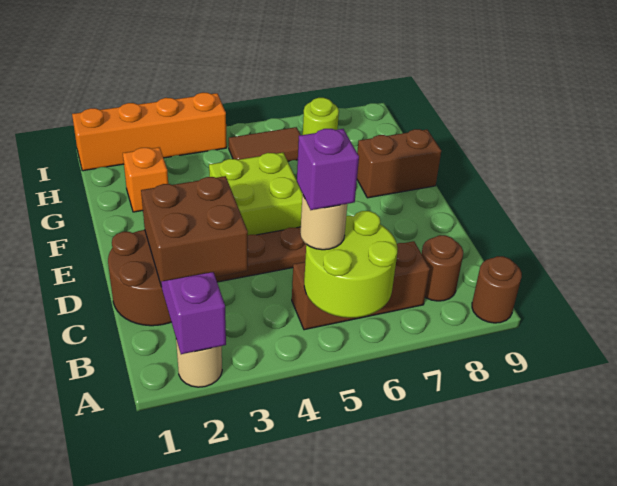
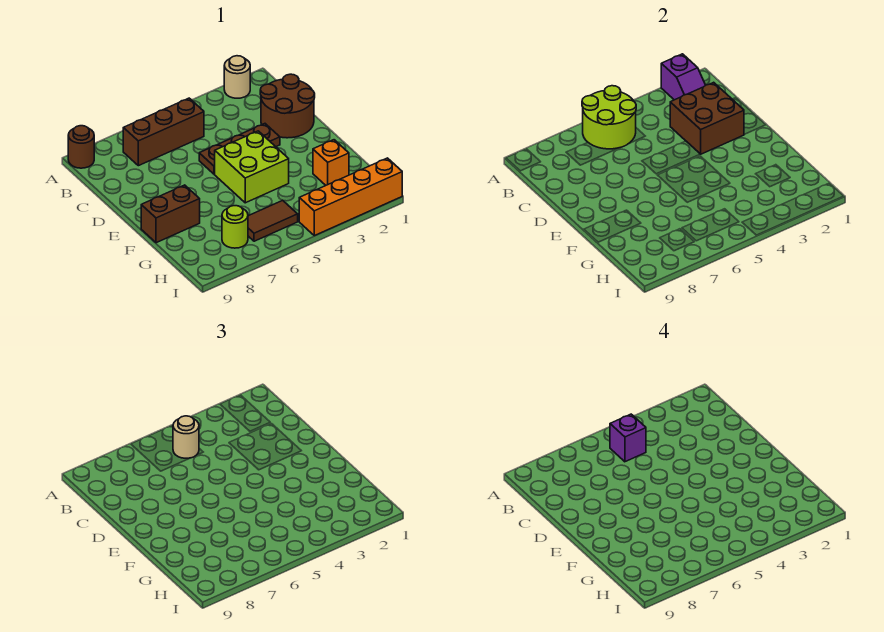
brown 1x1 round brick [422,235,463,301] -> none

